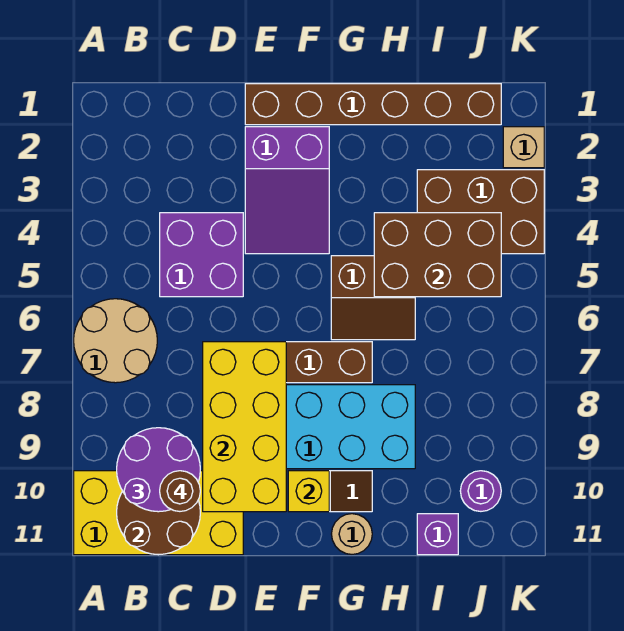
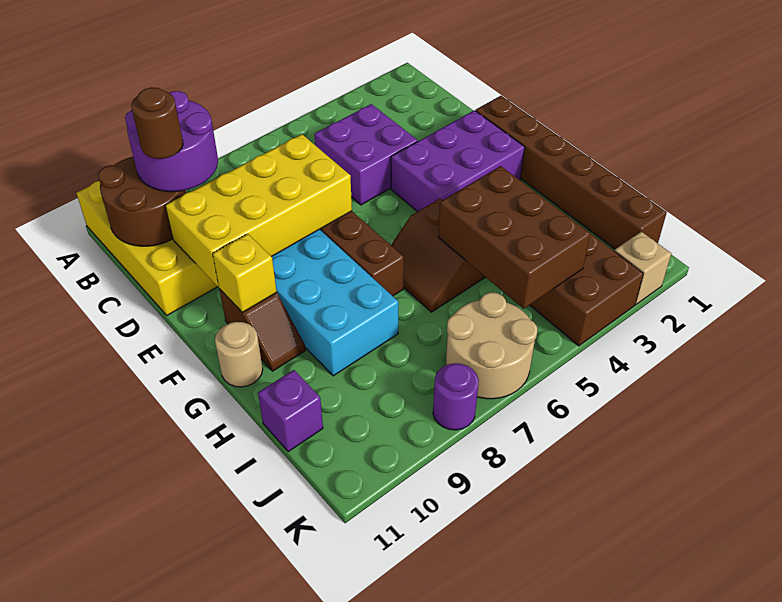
tan 2x2 round brick [74,299,157,383] -> tan 2x2 round brick moved to [446,292,537,399]
purple 2x3 slope [245,127,329,254] -> purple 2x3 brick [391,110,525,212]
purple 1x1 round brick [460,471,501,511] -> purple 1x1 round brick moved to [433,363,479,430]

